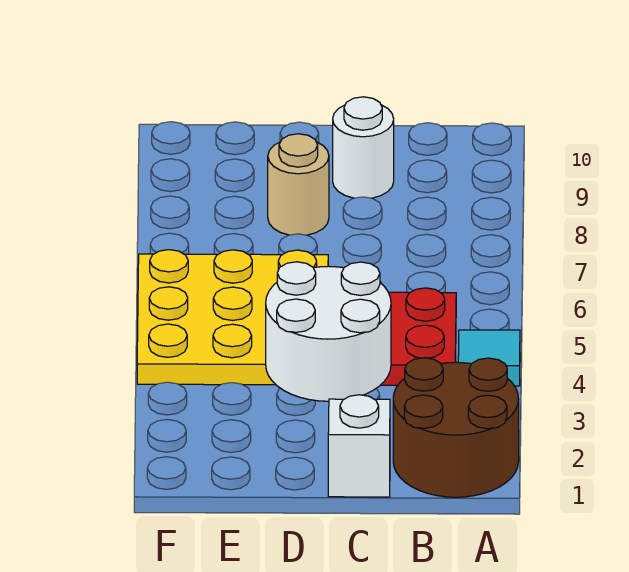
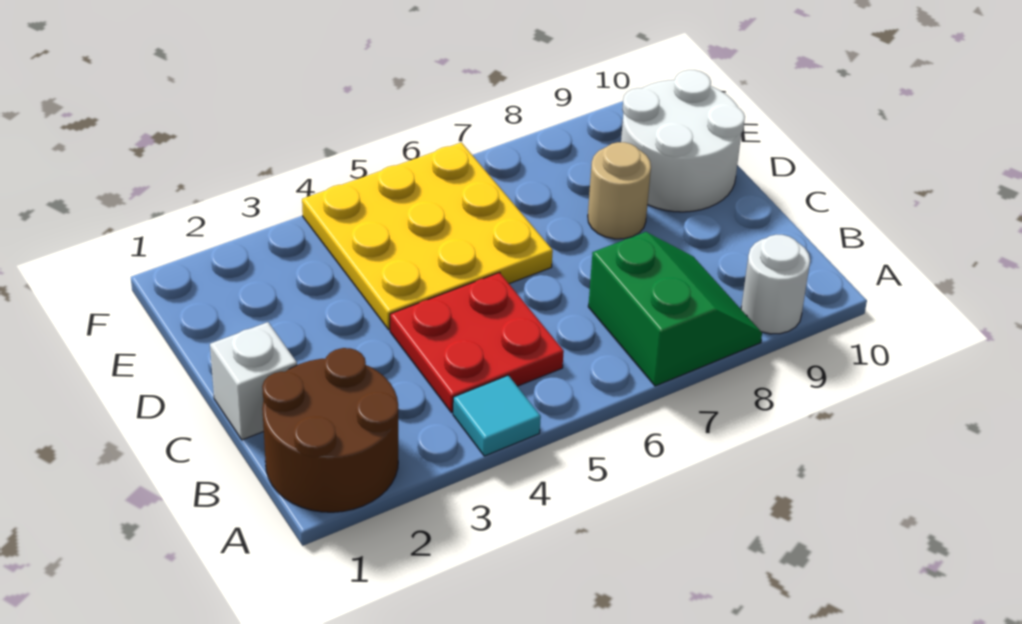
none -> green 2x2 slope [588,232,762,386]
white 2x2 round brick [266,262,391,401] -> white 2x2 round brick moved to [621,70,745,212]
white 1x1 round brick [333,97,394,198] -> white 1x1 round brick moved to [741,235,810,334]

